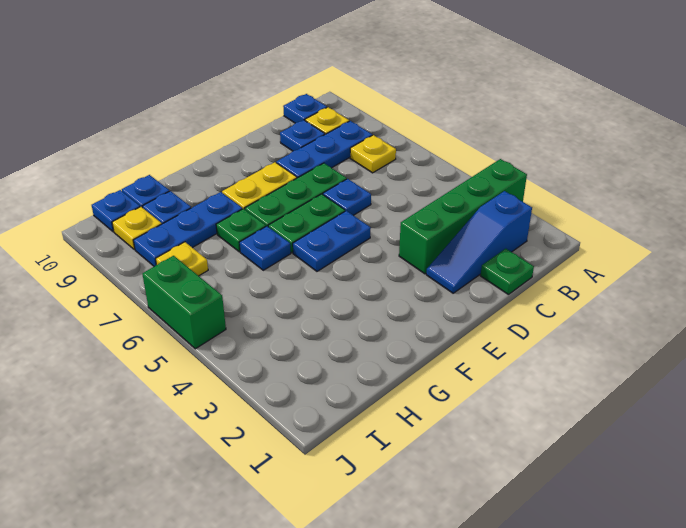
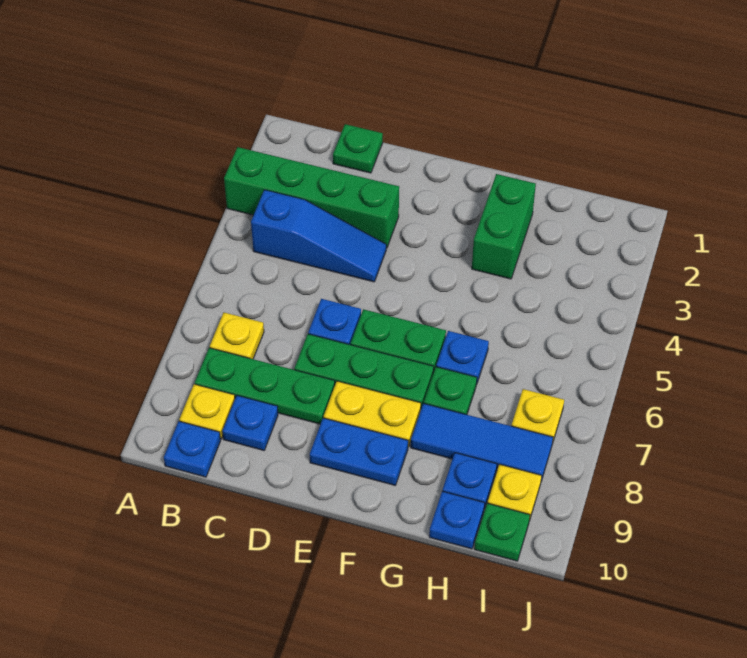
blue 1x3 slope [426,191,532,293] -> blue 1x3 slope moved to [251,190,386,282]
blue 1x3 plate [276,121,372,178] -> green 1x3 plate [195,348,335,424]
blue 1x2 plate [293,211,371,271] -> blue 1x2 plate moved to [310,418,408,485]
blue 1x3 plate [133,192,242,266] -> blue 1x3 tile [411,403,553,481]
blue 1x1 plate [92,190,140,232] -> green 1x1 plate [474,503,530,561]
green 1x2 brick [142,256,226,349] -> green 1x2 brick moved to [472,174,536,279]

